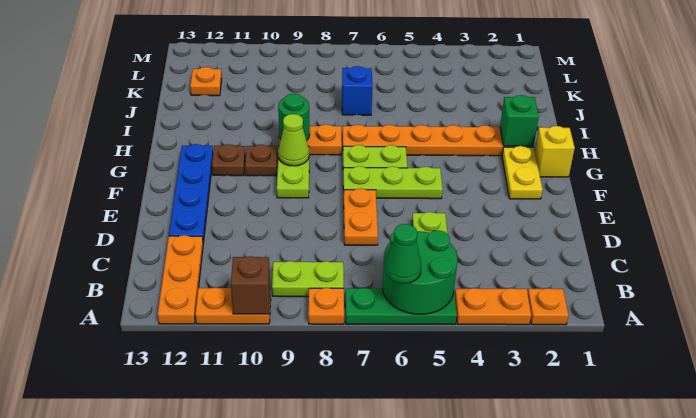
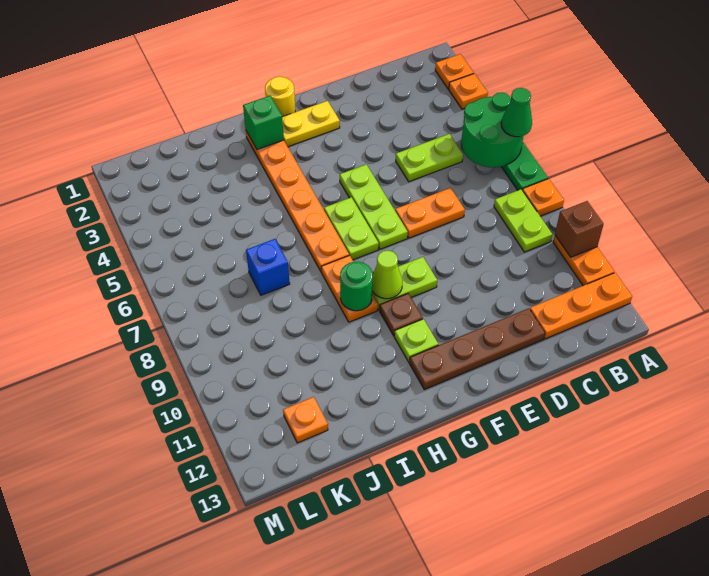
orange 1x2 plate [455,288,531,325] -> orange 1x1 plate [449,74,488,109]
blue 1x4 plate [169,144,213,243] -> brown 1x4 plate [409,308,545,390]
yellow 1x1 brick [535,126,575,177] -> yellow 1x1 round brick [265,77,295,117]
brown 1x1 plate [212,144,245,176] -> lime 1x1 plate [394,319,438,362]

